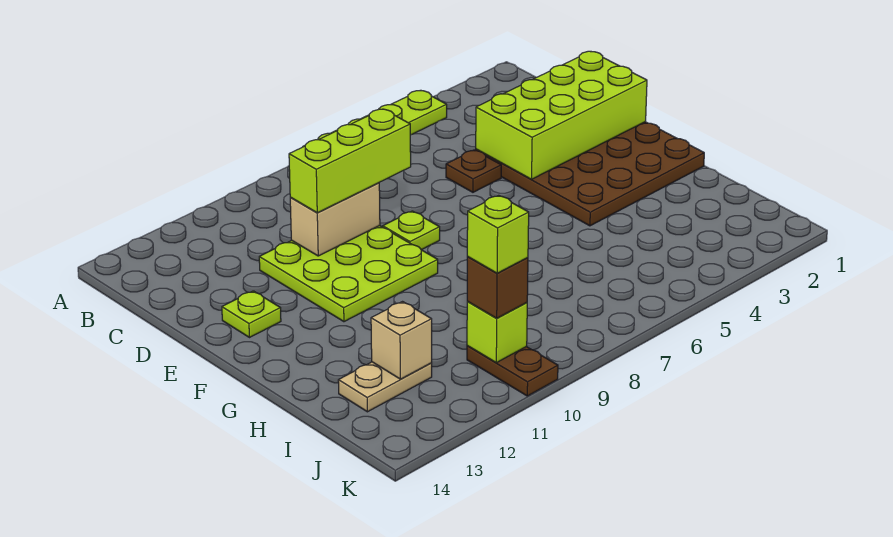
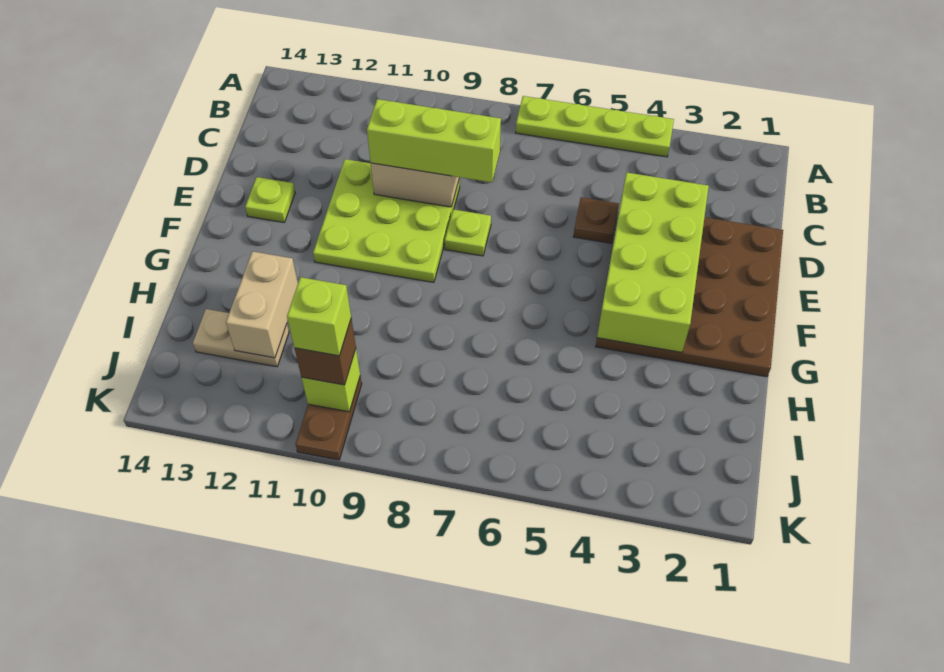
lime 2x4 brick [476,51,647,179] -> lime 2x4 brick turned to [597,173,709,352]
tan 1x1 brick [371,302,432,379] -> tan 1x2 brick [226,251,298,358]

